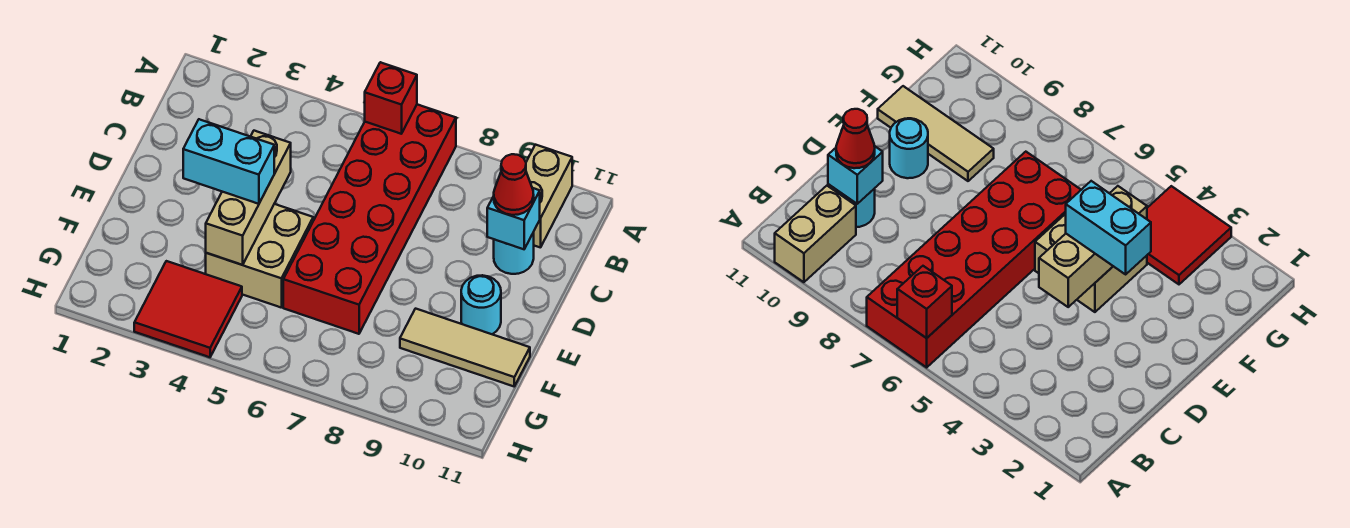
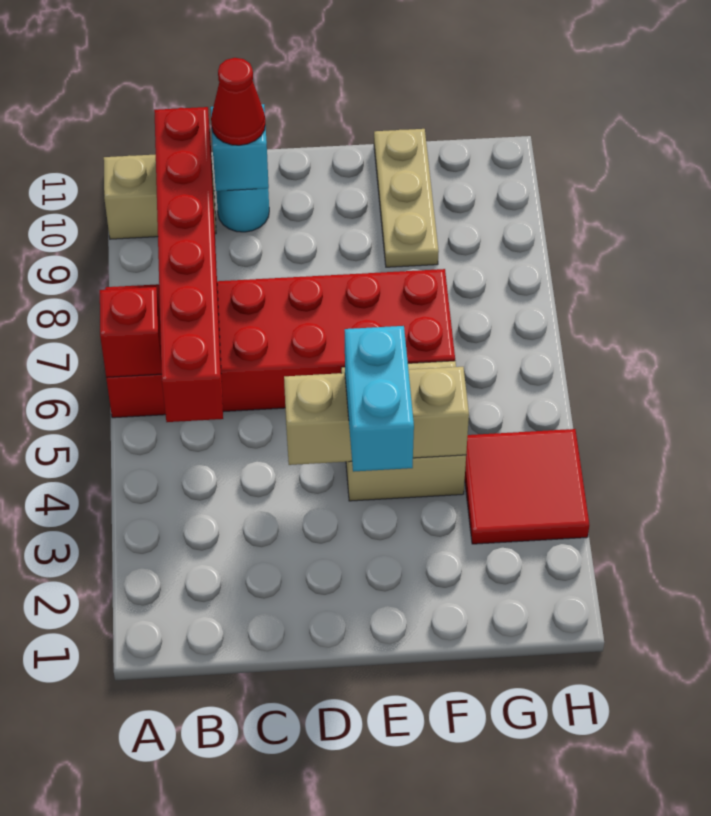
none -> red 1x6 brick [154,107,223,422]
cyan 1x1 round brick [461,275,501,334] -> none
tan 1x3 tile [400,309,530,386] -> tan 1x3 plate [374,129,439,267]

